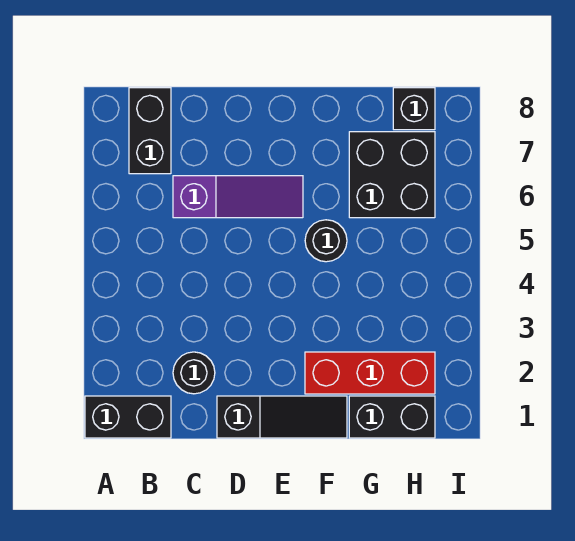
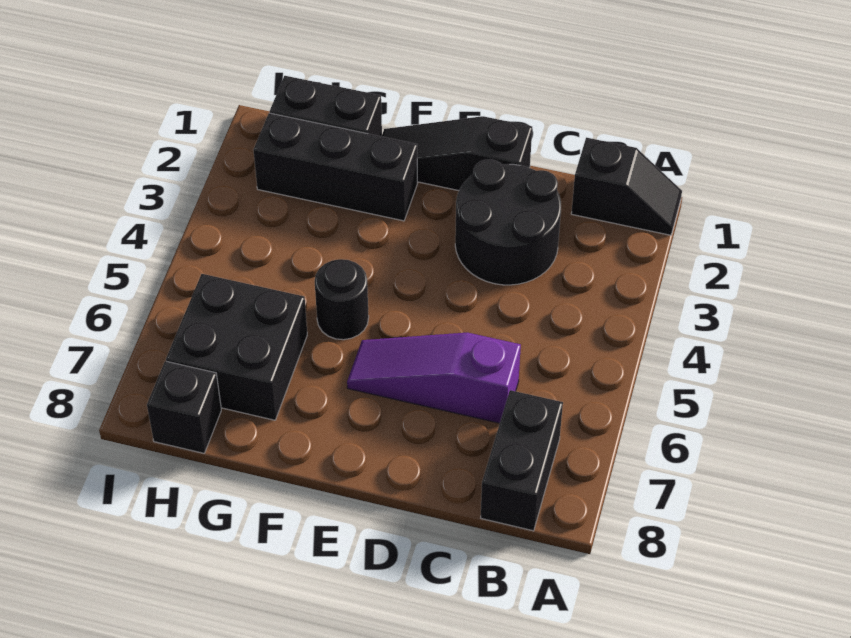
black 1x2 brick [85,396,171,438] -> black 1x2 slope [571,138,682,235]
black 1x1 round brick [173,352,215,394] -> black 2x2 round brick [455,159,561,285]
red 1x3 brick [305,352,435,394] -> black 1x3 brick [253,113,418,221]

